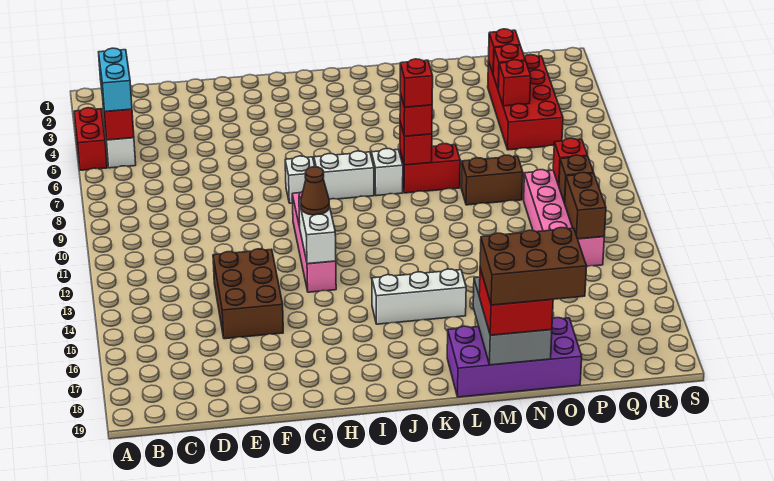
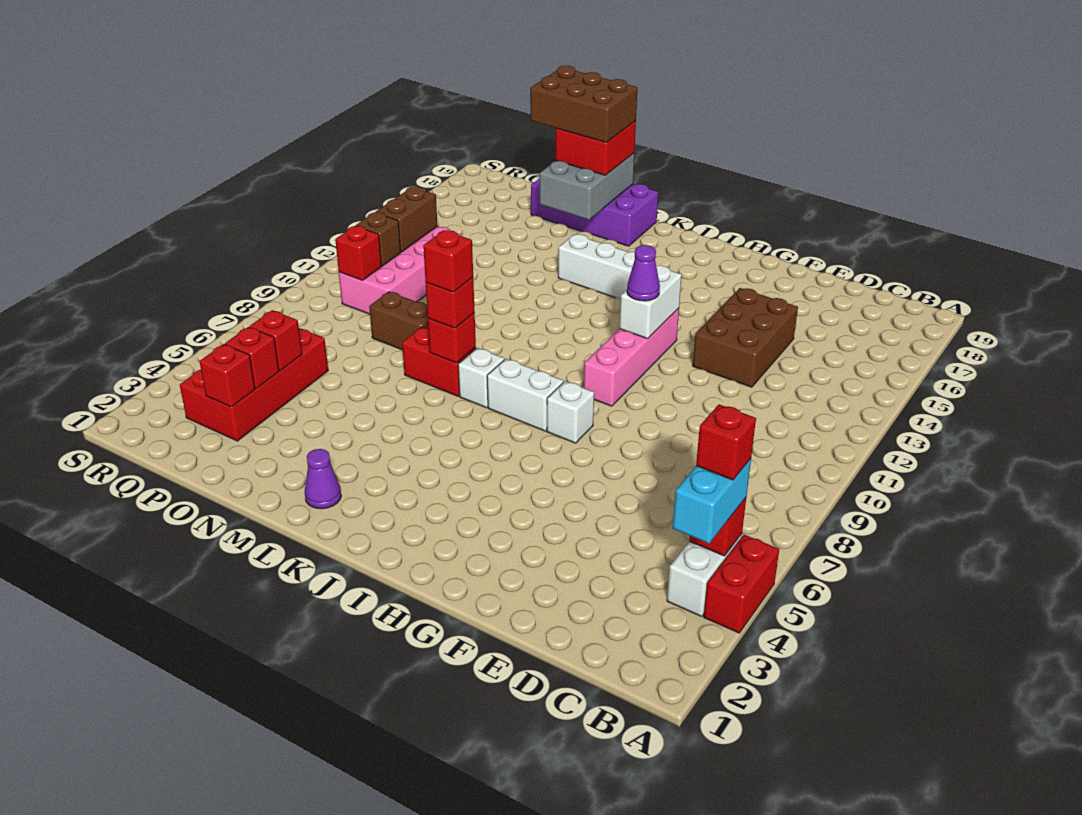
none -> red 1x1 brick [696,404,756,480]
brown 1x1 cone [301,167,329,215] -> purple 1x1 cone [627,245,660,301]
none -> purple 1x1 cone [305,449,341,509]

